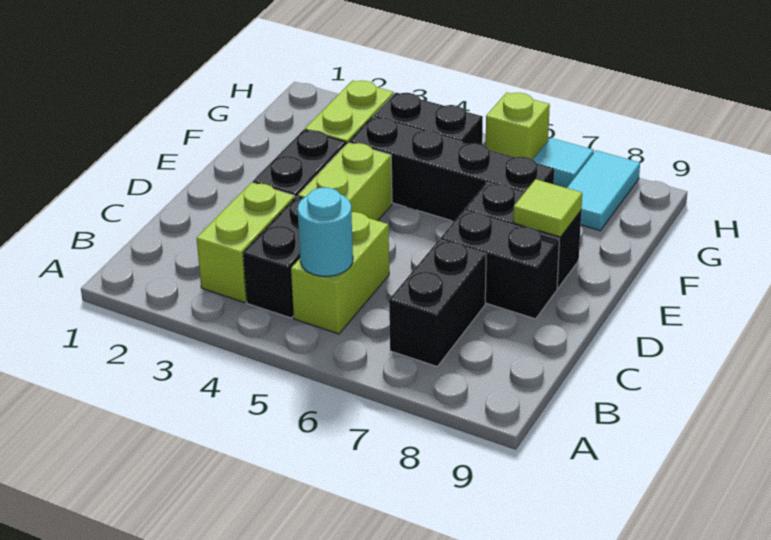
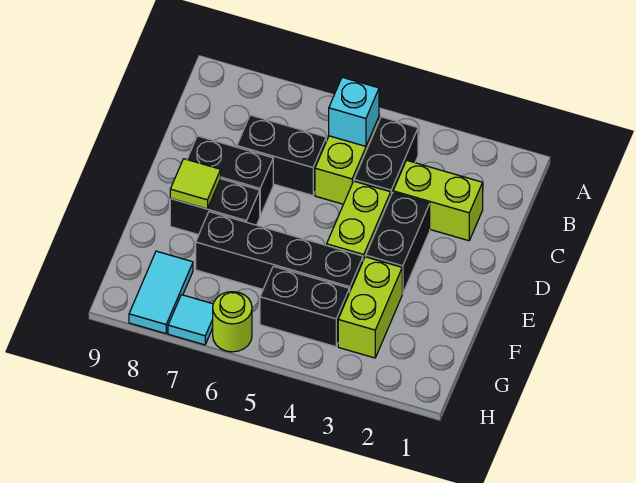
lime 1x2 brick [197,182,295,303] -> lime 1x2 brick turned to [393,160,483,241]
cyan 1x1 round brick [298,188,353,276] -> cyan 1x1 brick [329,77,379,146]
black 1x2 brick [389,240,486,366] -> black 1x2 brick turned to [237,115,326,195]
lime 1x1 brick [486,92,550,159] -> lime 1x1 round brick [213,292,252,352]

